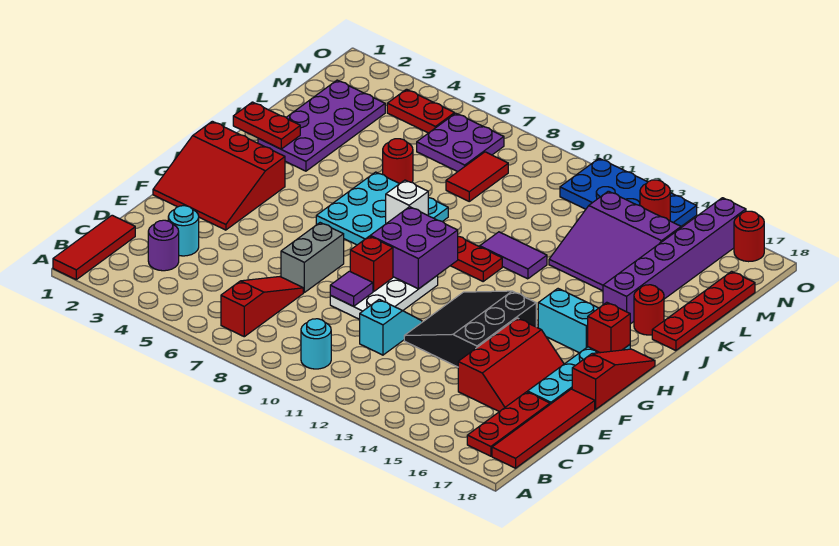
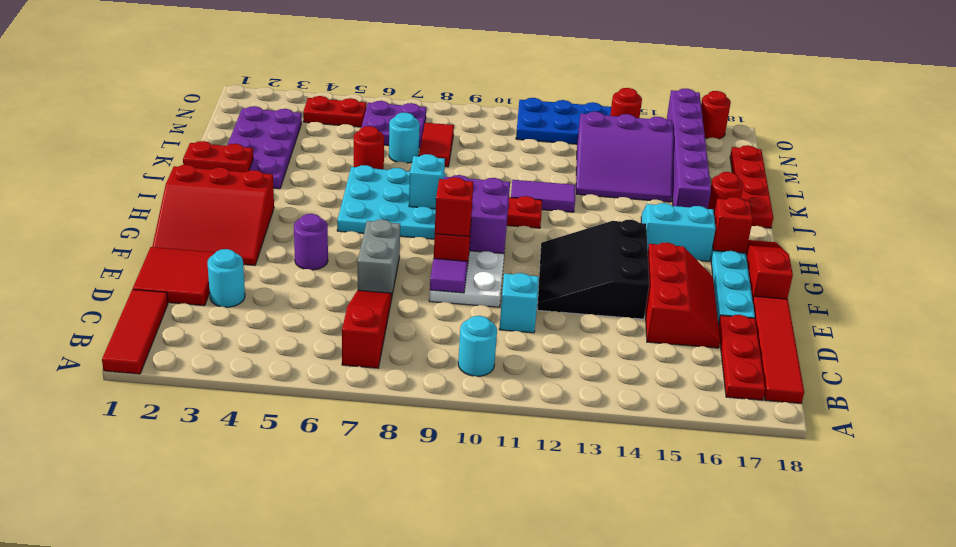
purple 1x1 round brick [148,220,179,271] -> purple 1x1 round brick moved to [294,214,328,270]
none -> red 2x2 tile [133,247,216,306]
none -> red 1x1 brick [435,177,473,236]
white 1x1 brick [386,180,428,224] -> cyan 1x1 brick [409,154,445,209]
none -> cyan 1x1 round brick [389,113,420,163]

